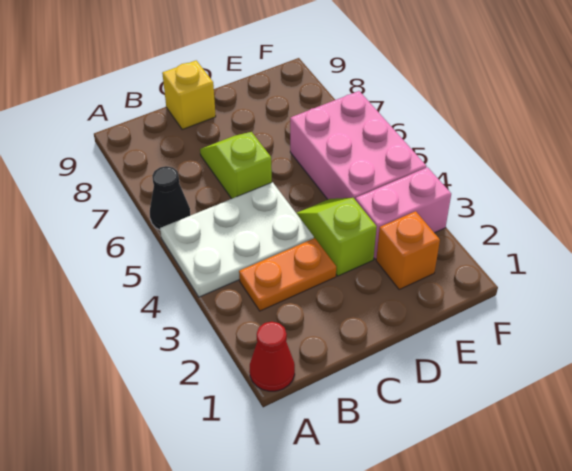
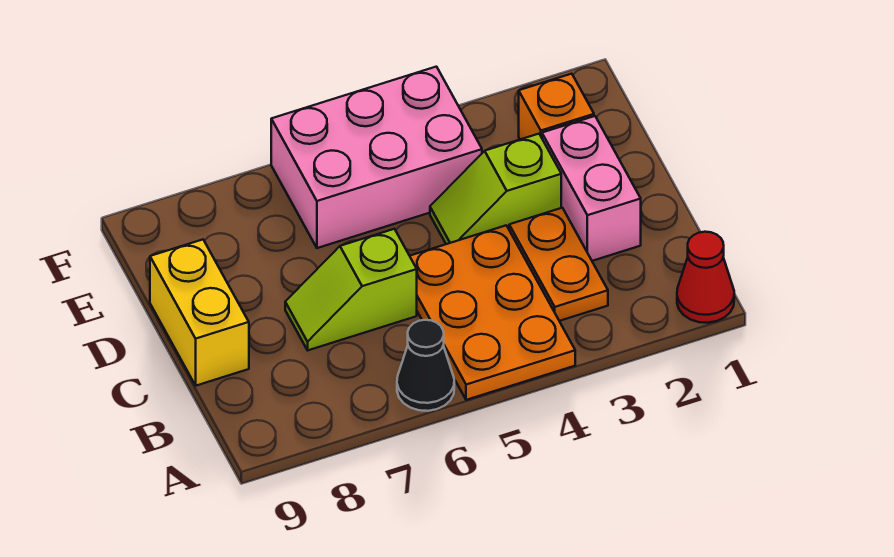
white 2x3 plate [160,182,314,297] -> orange 2x3 plate [410,225,575,400]
yellow 1x1 brick [162,60,216,129] -> yellow 1x2 brick [150,240,249,386]
pink 1x2 brick [356,167,451,259] -> pink 1x2 brick moved to [542,116,641,261]

